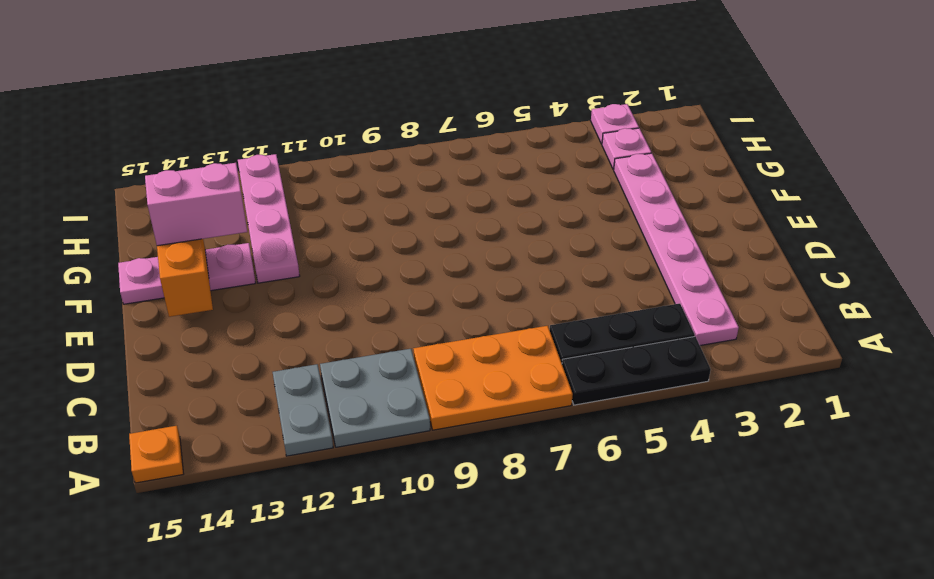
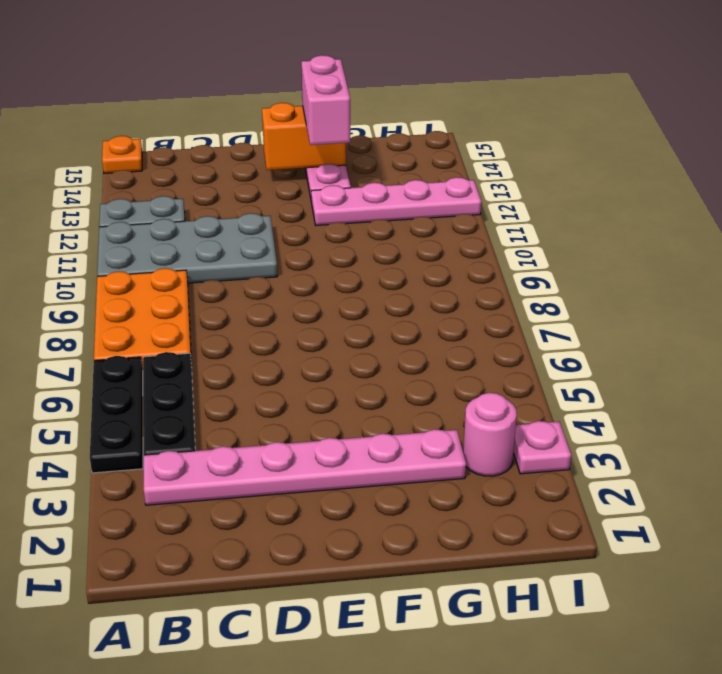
grey 2x2 plate [320,349,430,447] -> grey 2x4 plate [97,213,277,283]
pink 1x1 plate [602,128,651,170] -> pink 1x1 round brick [463,393,517,476]

